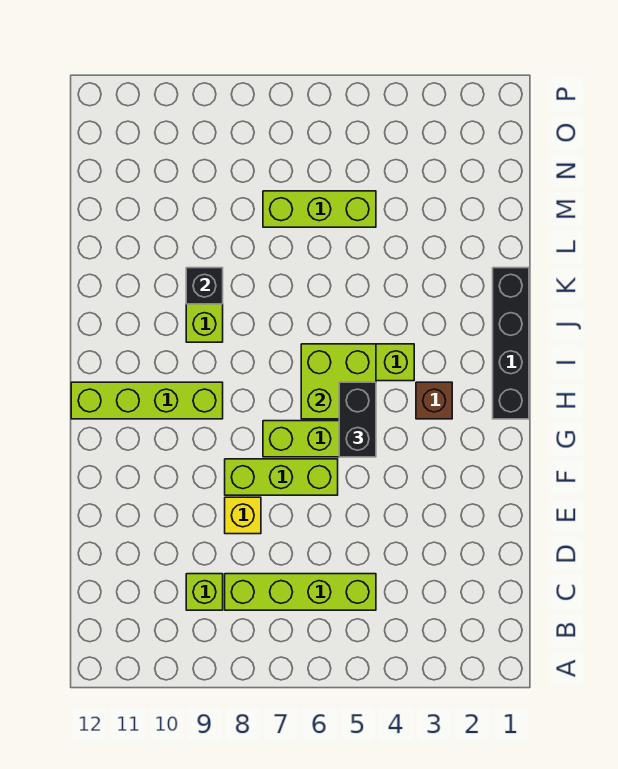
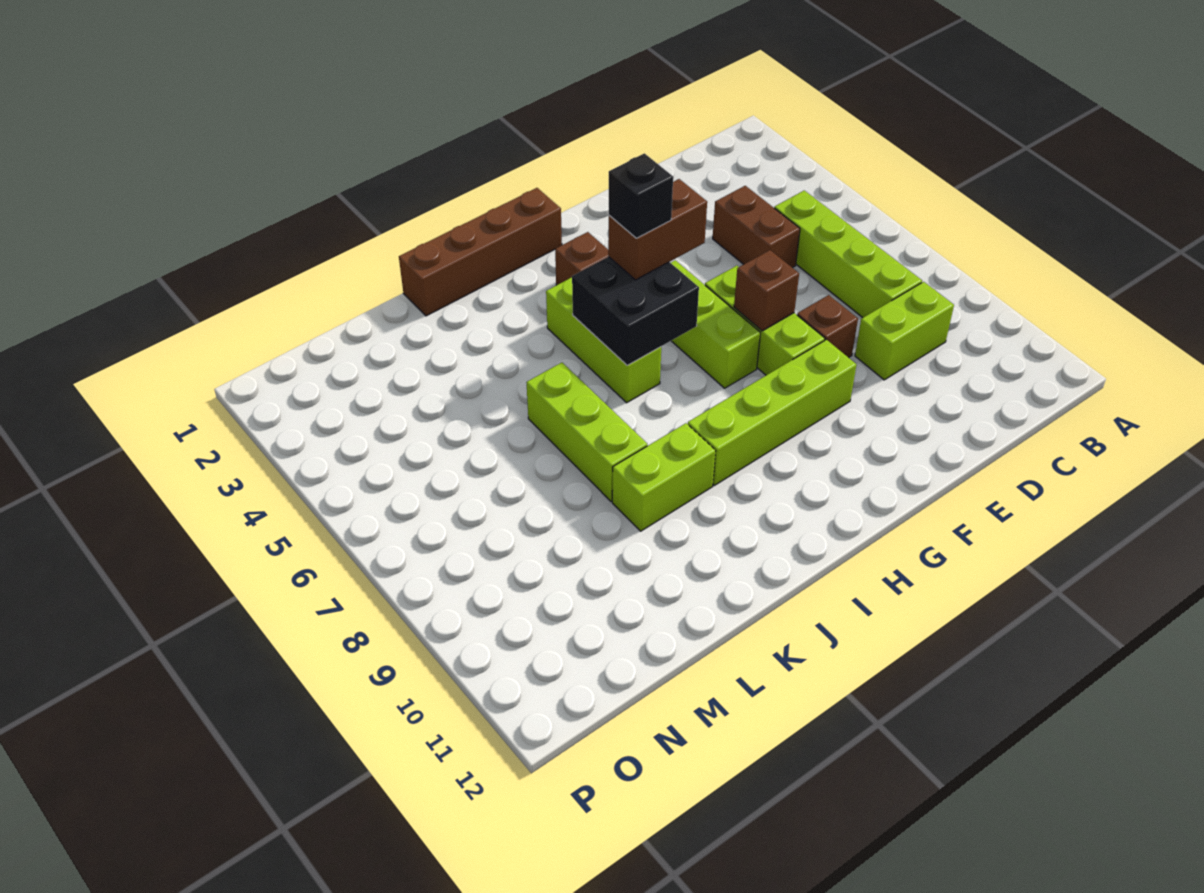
lime 1x1 brick [186,574,223,610] -> lime 1x2 brick [855,282,954,380]
none -> brown 1x2 brick [713,186,800,268]
yellow 1x1 brick [225,497,261,534] -> brown 1x1 brick [797,295,858,358]
none -> brown 1x1 brick [734,250,799,331]
black 1x2 brick [339,382,376,457] -> brown 1x2 brick [608,179,707,280]
black 1x4 brick [493,268,529,419] -> brown 1x4 brick [399,188,562,316]
lime 2x2 brick [301,344,376,419] -> black 2x2 brick [572,257,699,365]
lime 1x4 brick [71,382,223,419] -> lime 1x4 brick turned to [688,339,856,485]
black 1x1 brick [186,268,223,304] -> black 1x1 brick moved to [609,153,673,238]
lime 1x3 brick [263,191,376,227] -> lime 1x3 brick moved to [526,363,647,501]

